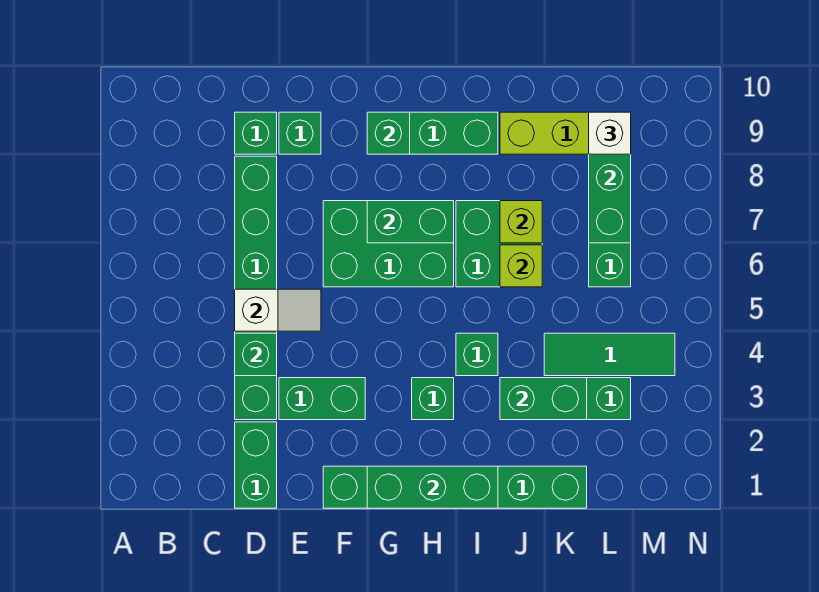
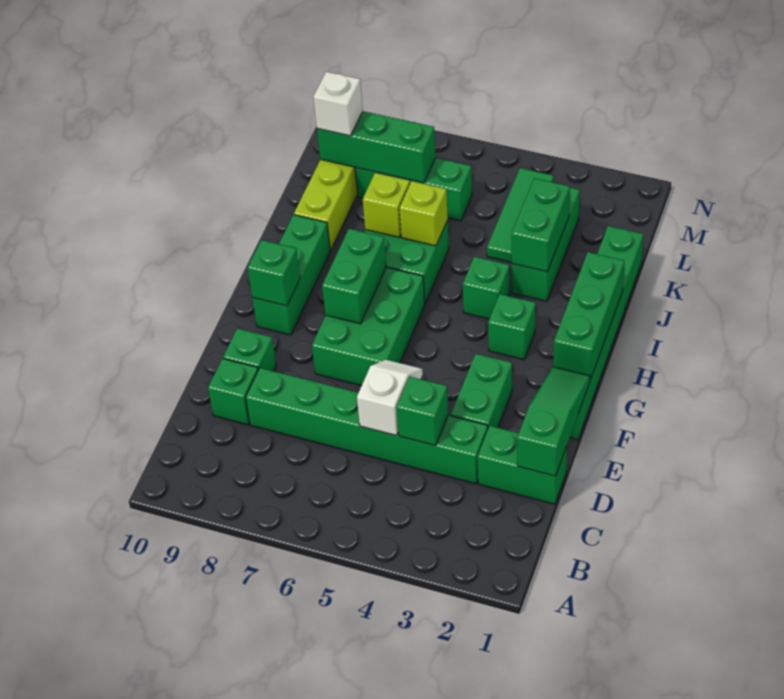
none -> green 1x3 slope [517,367,590,476]

